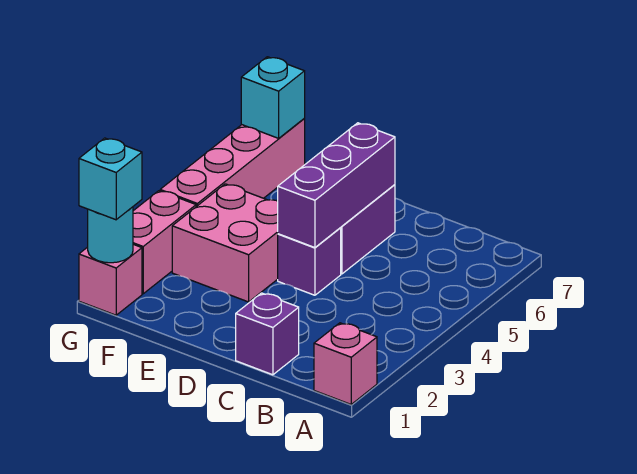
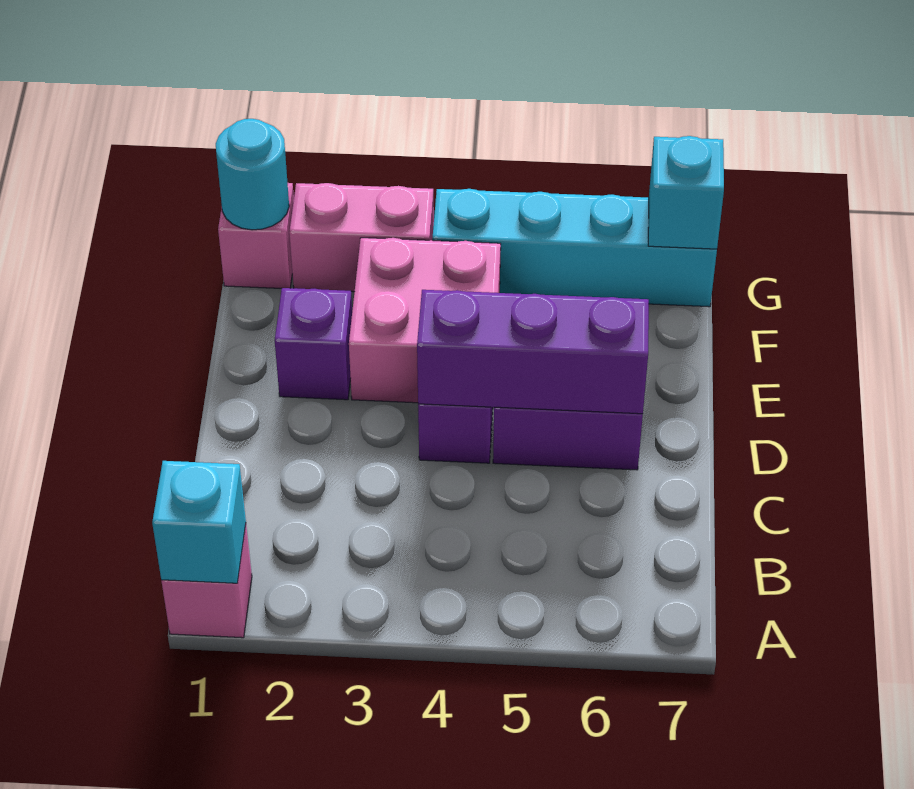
purple 1x1 brick [236,293,299,375] -> purple 1x1 brick moved to [275,288,352,400]
cyan 1x1 brick [79,138,142,220] -> cyan 1x1 brick moved to [152,461,246,583]
pink 1x4 brick [160,119,305,207] -> cyan 1x4 brick [432,189,717,307]

